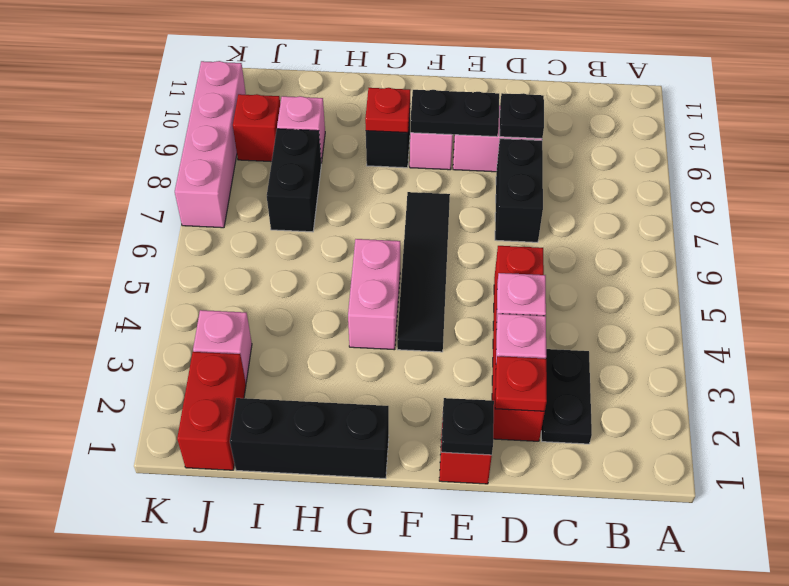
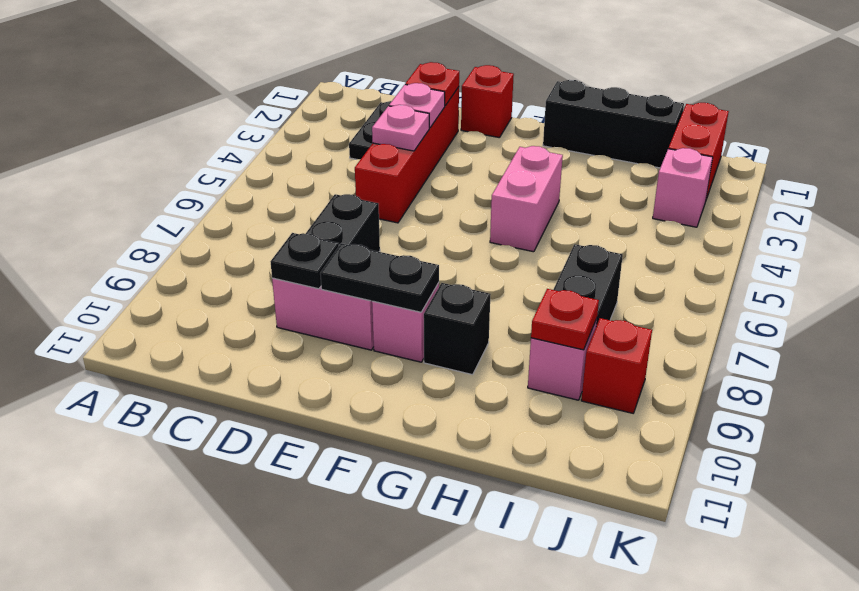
black 1x1 plate [441,398,494,455] -> none
black 1x4 tile [397,192,450,352] -> none
red 1x1 plate [365,88,410,133] -> red 1x1 plate moved to [531,289,599,350]
pink 1x4 brick [175,61,246,228] -> none

